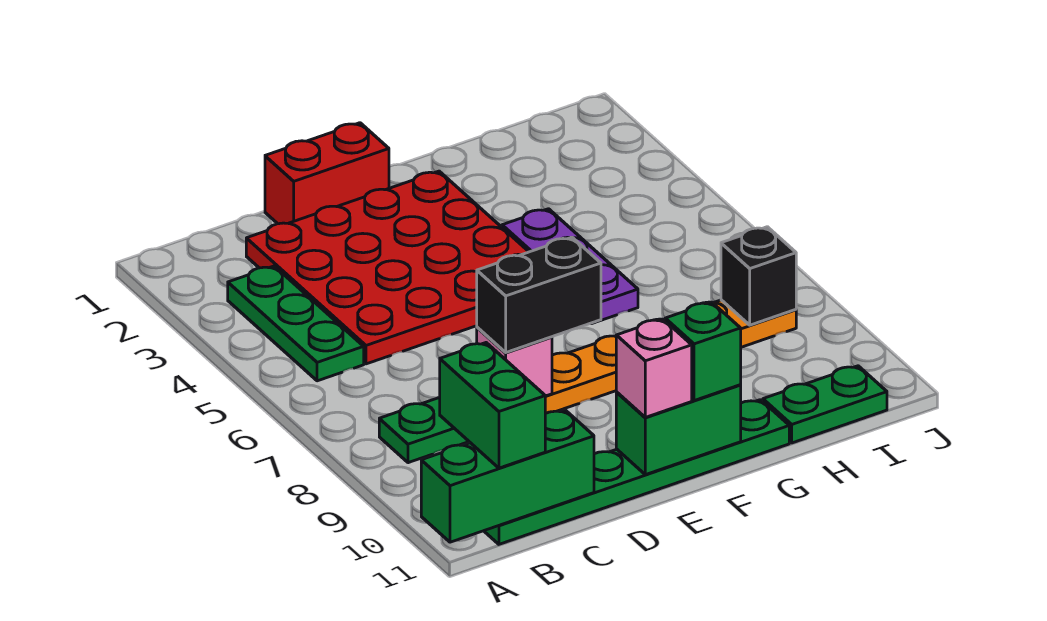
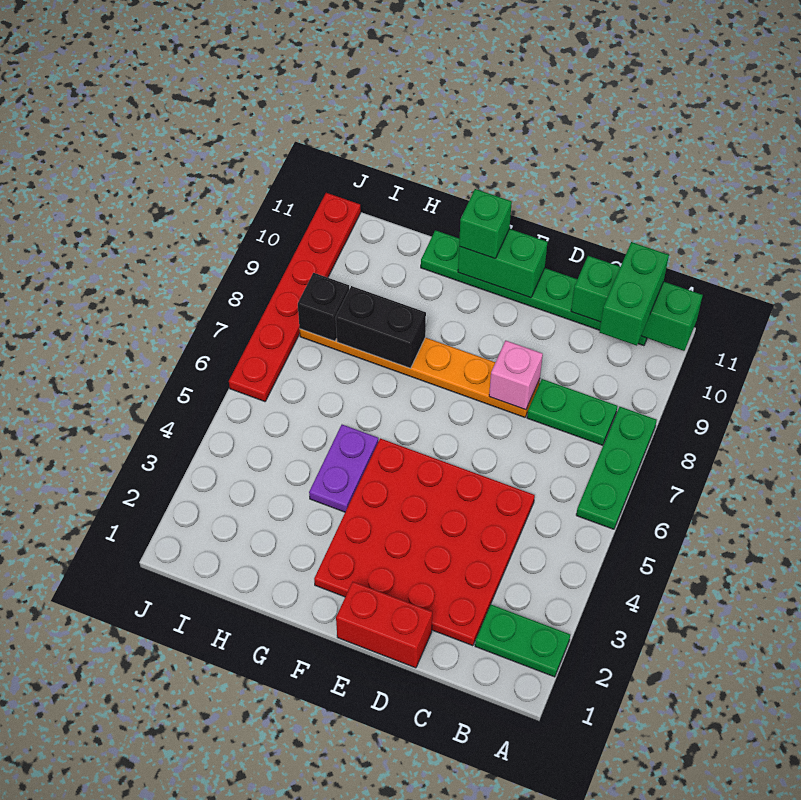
green 1x3 plate [228,266,364,381] -> green 1x3 plate moved to [576,407,657,529]
black 1x2 brick [477,237,601,352] -> black 1x2 brick moved to [336,286,426,368]
pink 1x1 brick [616,319,692,417] -> none
purple 1x3 plate [502,209,638,323] -> purple 1x2 plate [309,425,378,512]
green 1x2 plate [763,366,887,443] -> green 1x2 plate moved to [475,605,570,677]
none -> red 1x6 plate [229,193,361,402]

